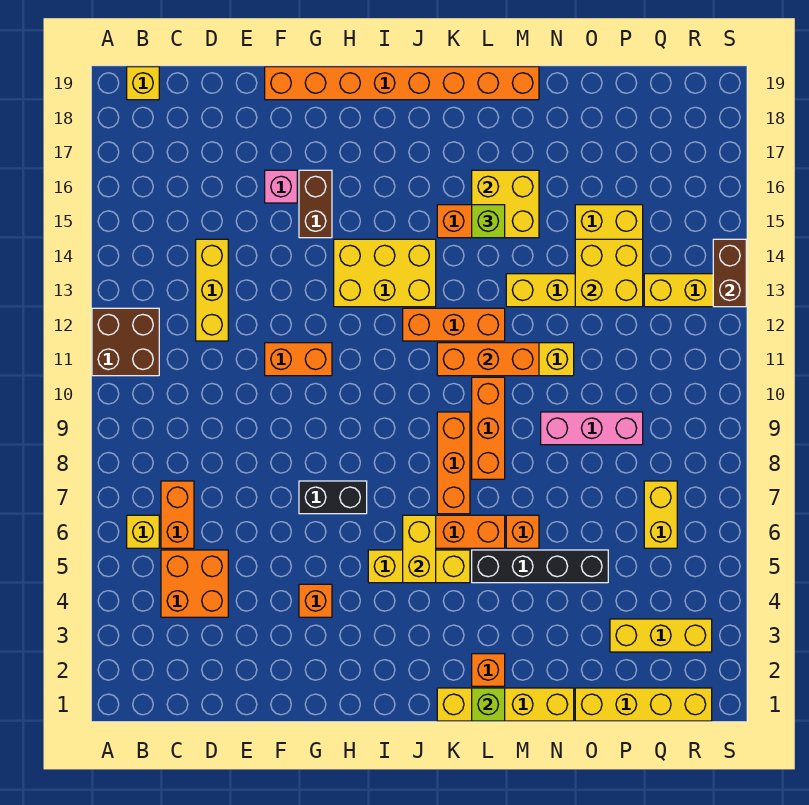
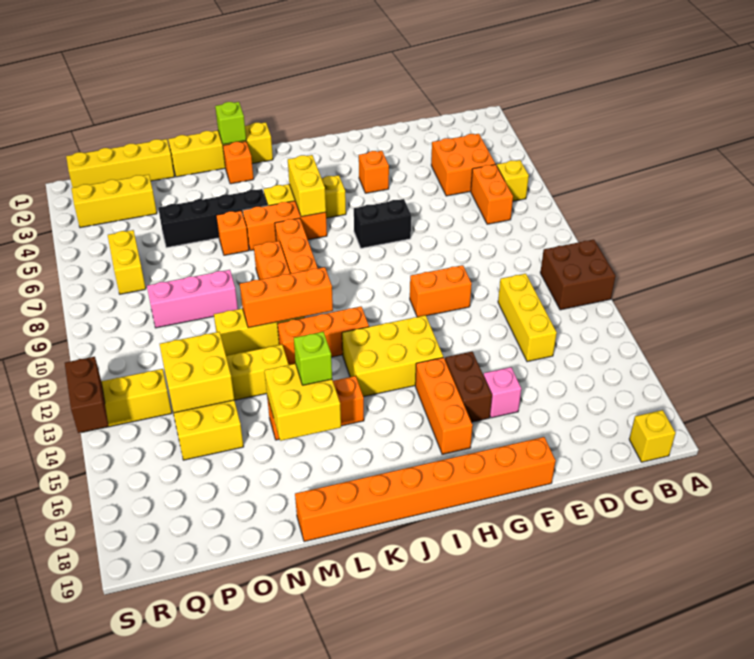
none -> orange 1x3 brick [415,357,473,454]

